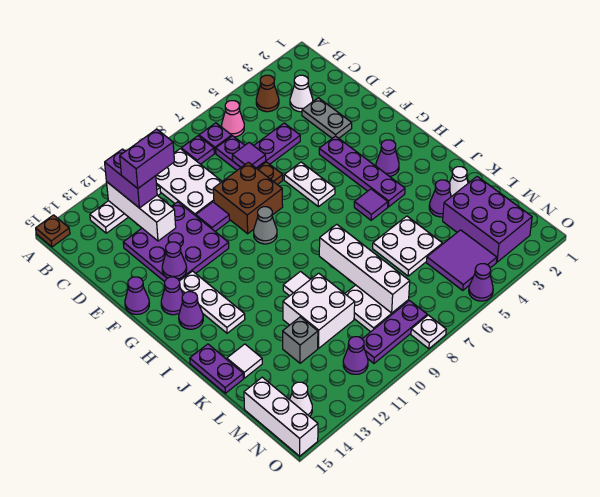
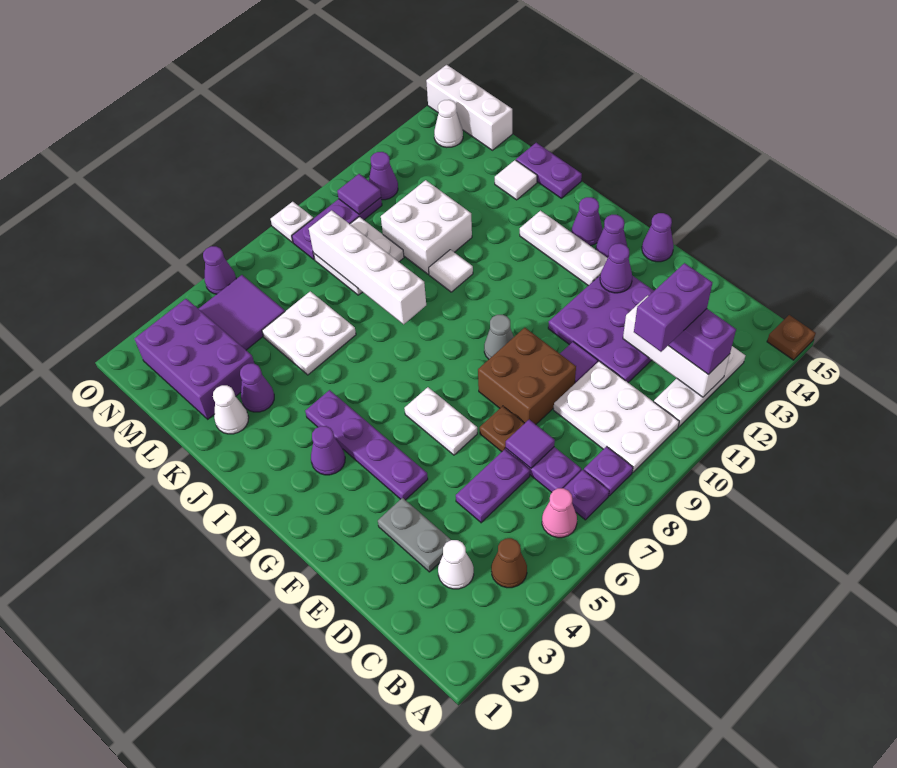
purple 1x1 tile [354,189,388,220] -> purple 1x1 tile moved to [337,174,381,214]
grey 1x1 brick [283,317,318,363] -> none

